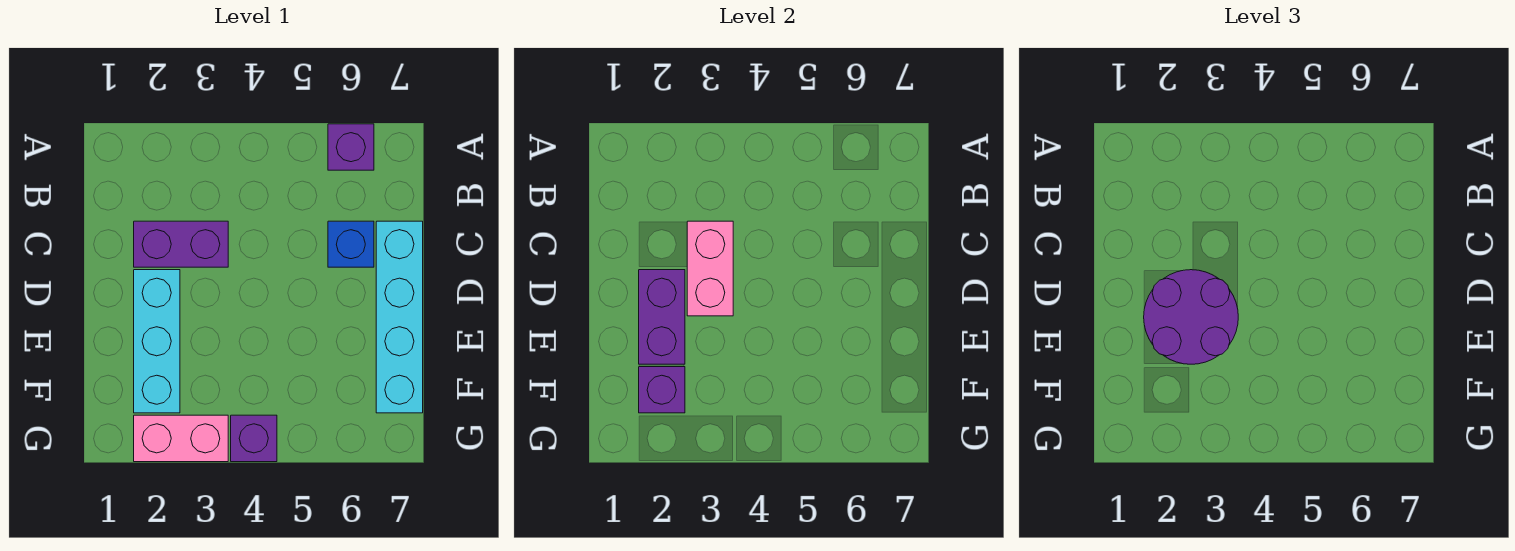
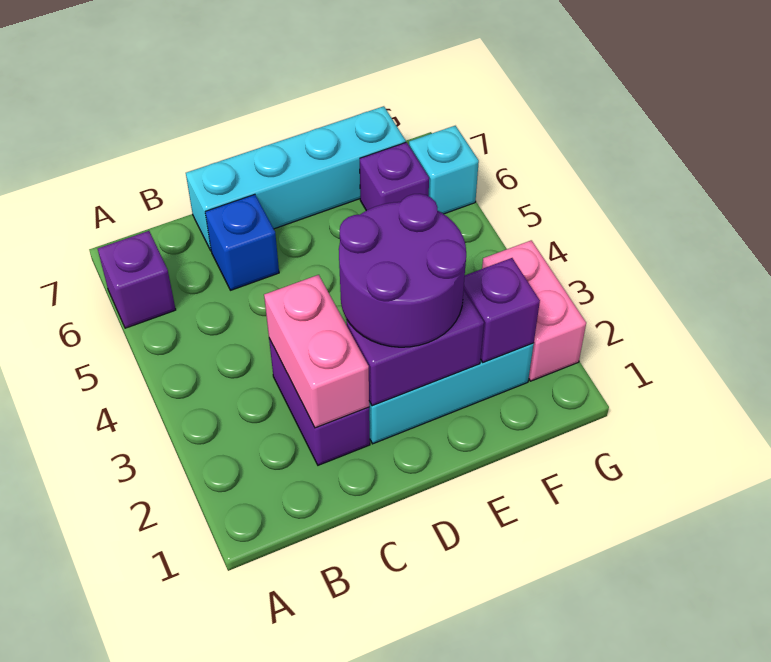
pink 1x2 brick [687,221,733,316] -> pink 1x2 brick turned to [264,275,369,428]
purple 1x1 brick [231,415,277,462] -> purple 1x1 brick moved to [360,142,429,211]
none -> cyan 1x1 brick [409,126,479,214]

